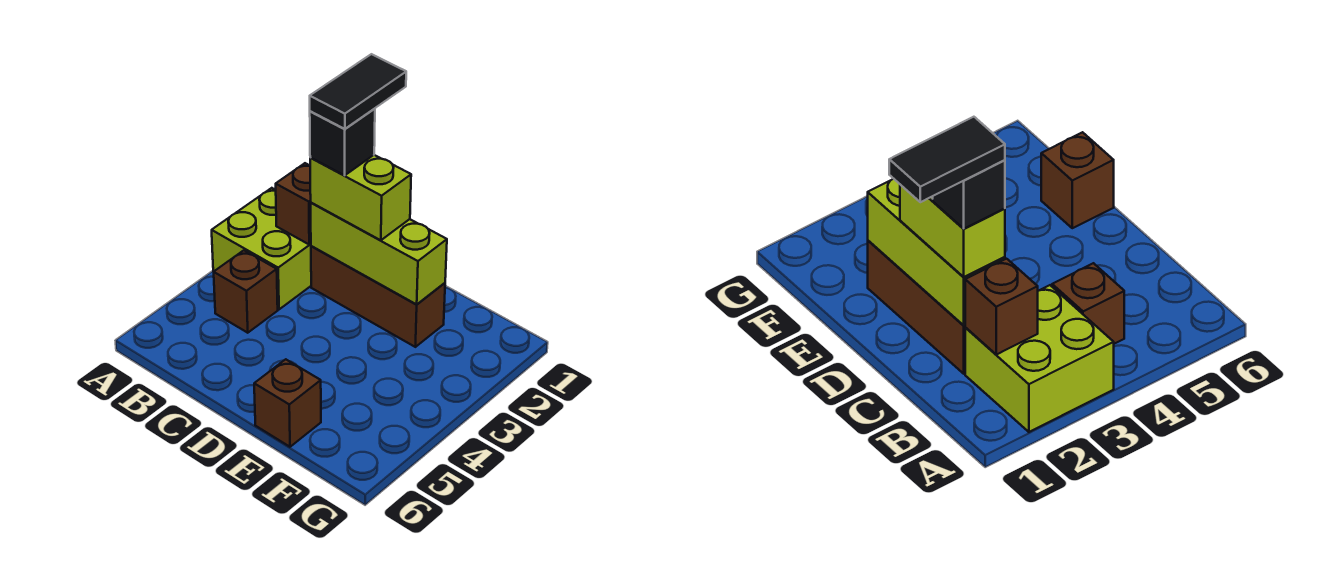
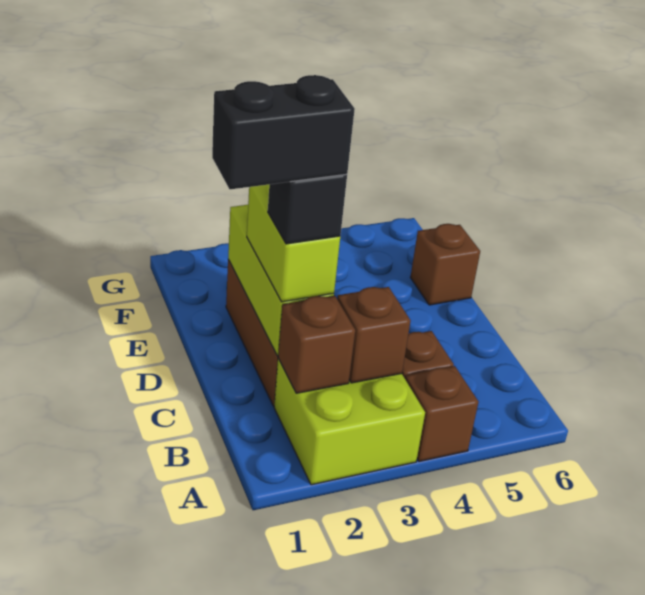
none -> brown 1x1 brick [405,366,478,462]
none -> brown 1x1 brick [337,287,410,383]
black 1x2 tile [310,54,406,129] -> black 1x2 brick [212,75,355,189]

